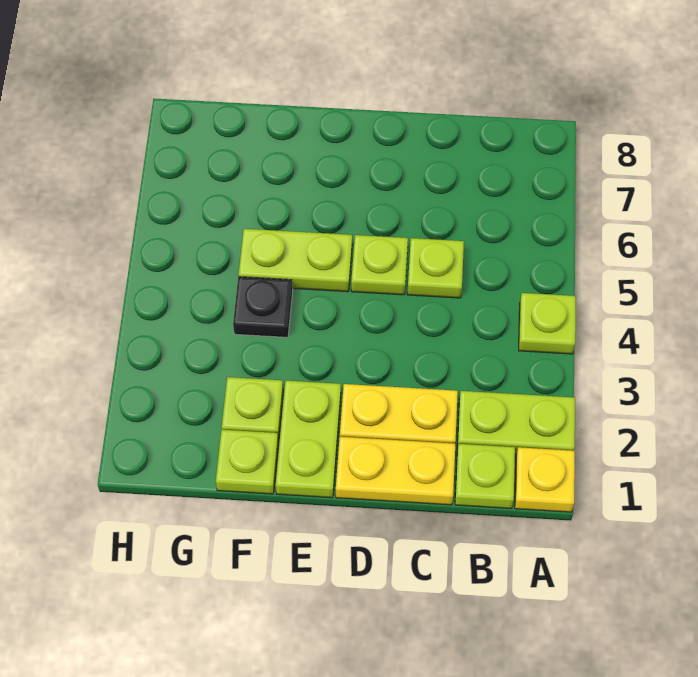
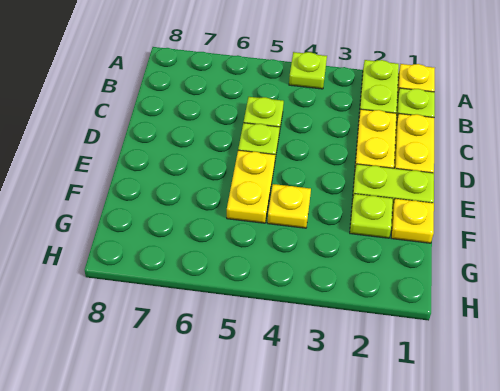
lime 1x2 plate [239,229,352,292] -> yellow 1x2 plate [227,150,275,223]
lime 1x1 plate [216,430,278,494] -> yellow 1x1 plate [391,198,434,243]
black 1x1 plate [233,277,293,337] -> yellow 1x1 plate [267,184,311,228]

